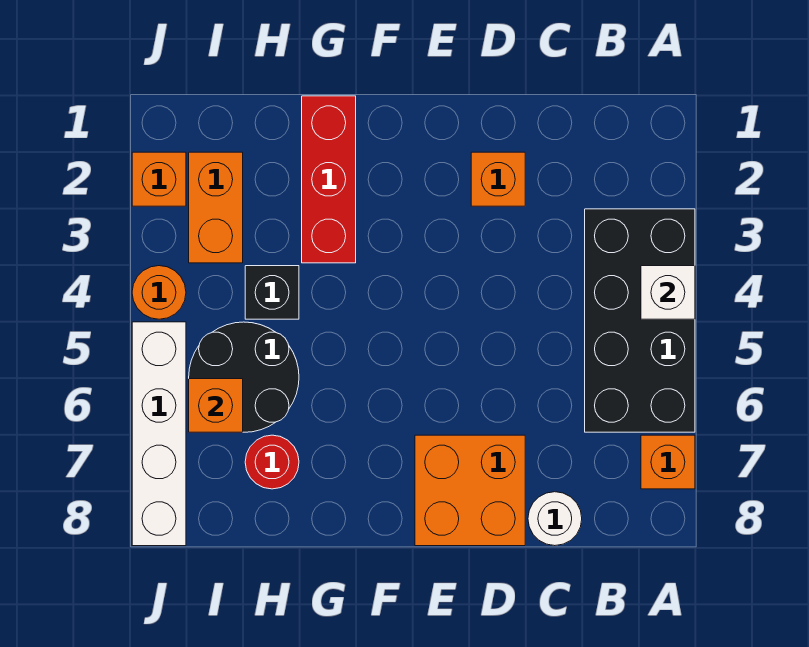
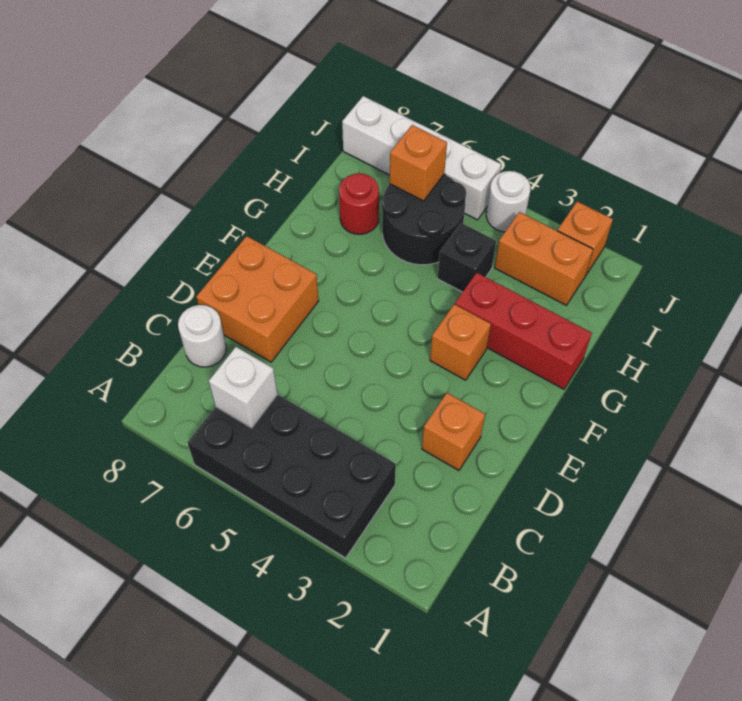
white 1x1 brick [641,266,695,319] -> white 1x1 brick moved to [209,347,277,428]
orange 1x1 brick [641,435,695,489] -> orange 1x1 brick moved to [430,304,491,380]
orange 1x1 round brick [132,266,186,319] -> white 1x1 round brick [486,171,531,232]

